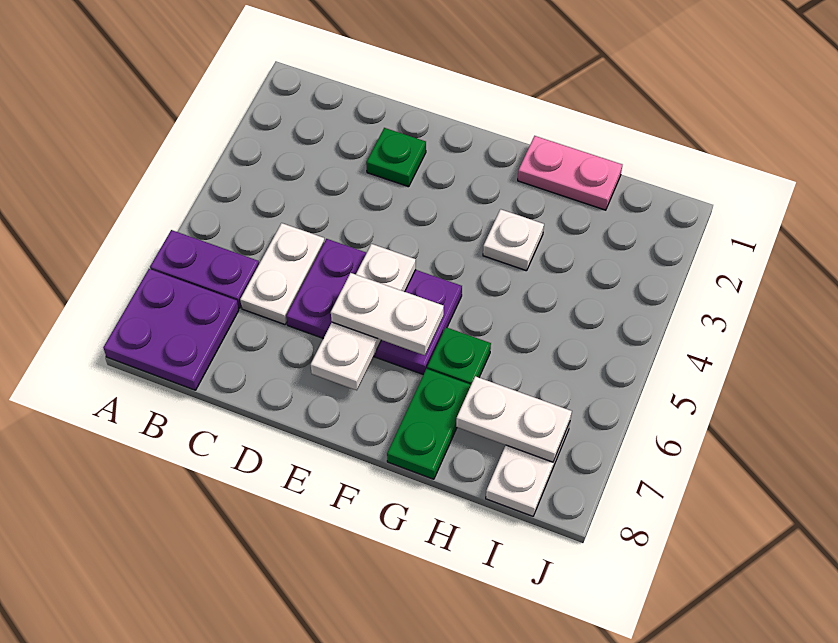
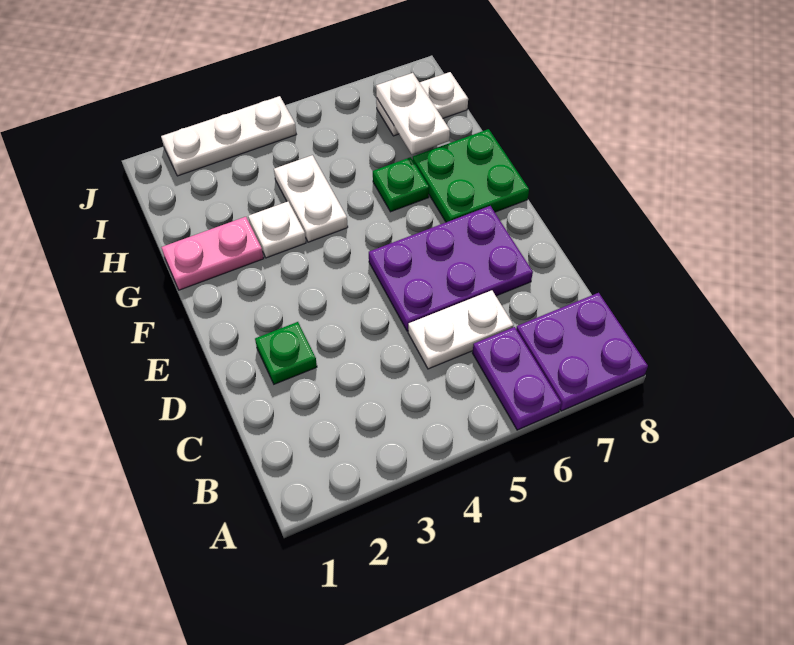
purple 2x3 plate [286,239,462,375] -> purple 2x3 plate turned to [369,206,533,331]
white 1x3 plate [311,244,416,390] -> white 1x3 plate moved to [161,96,296,176]
white 1x2 plate [331,273,444,355] -> white 1x2 plate moved to [274,155,348,242]
pink 1x2 plate [518,136,622,210] -> pink 1x2 plate turned to [161,217,264,290]
green 1x2 plate [387,369,471,479] -> green 2x2 plate [413,129,529,222]

